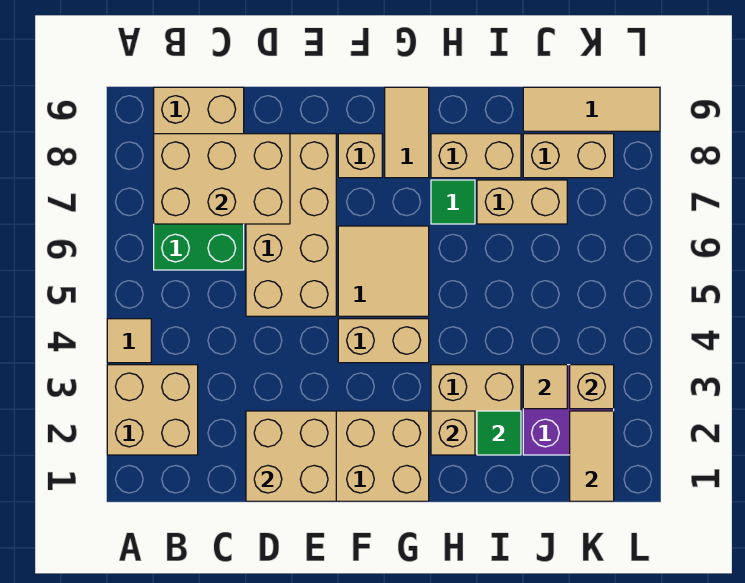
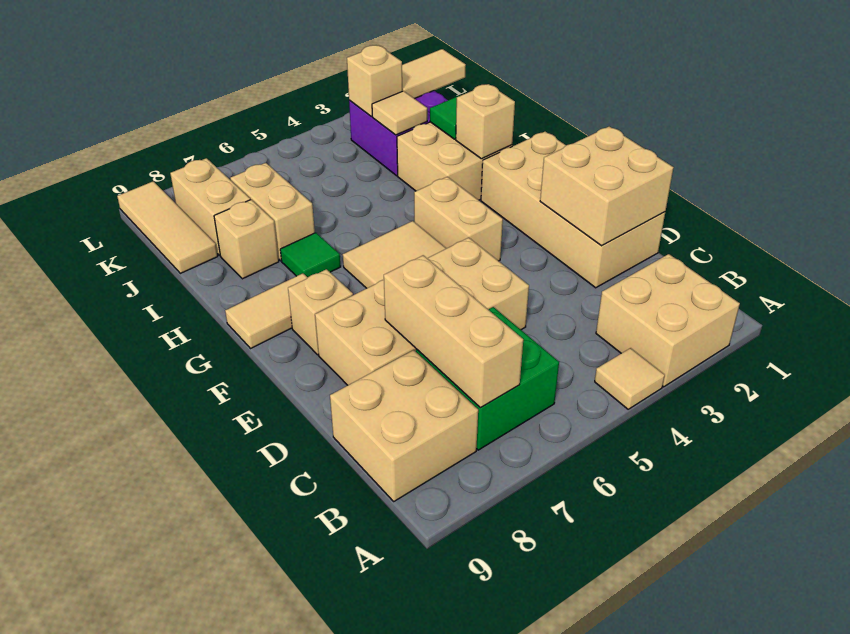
tan 2x3 brick [154,134,290,224] -> tan 1x3 brick [384,255,523,408]
tan 1x2 brick [431,134,521,178] -> tan 1x1 brick [214,200,279,279]

